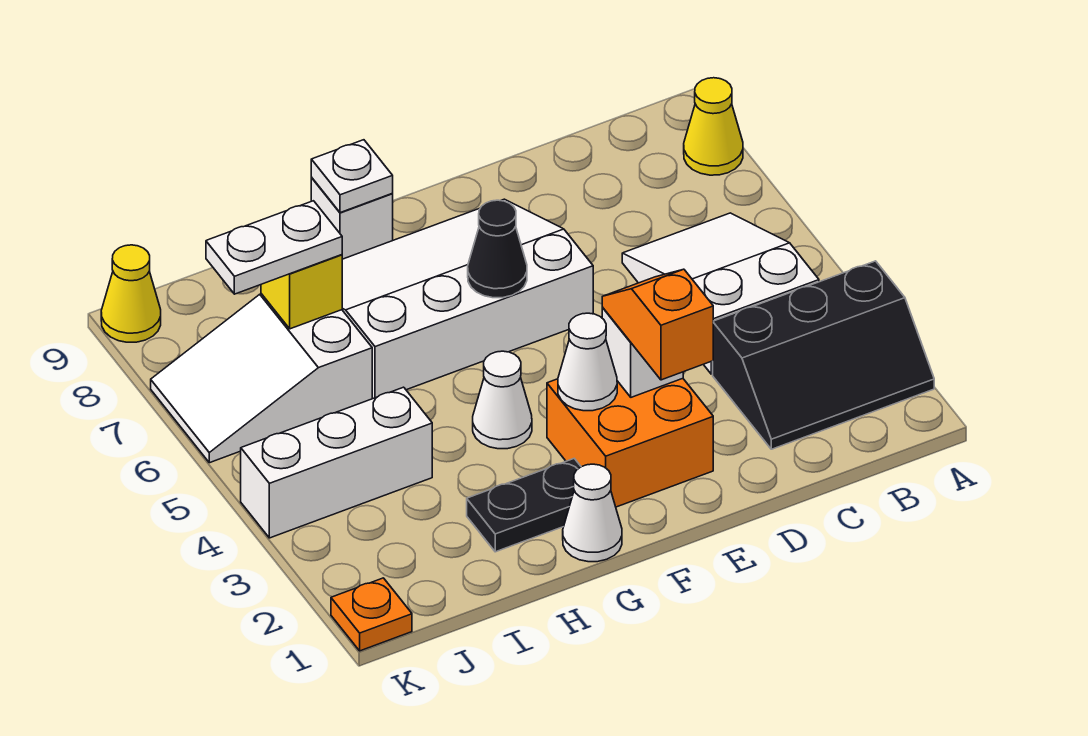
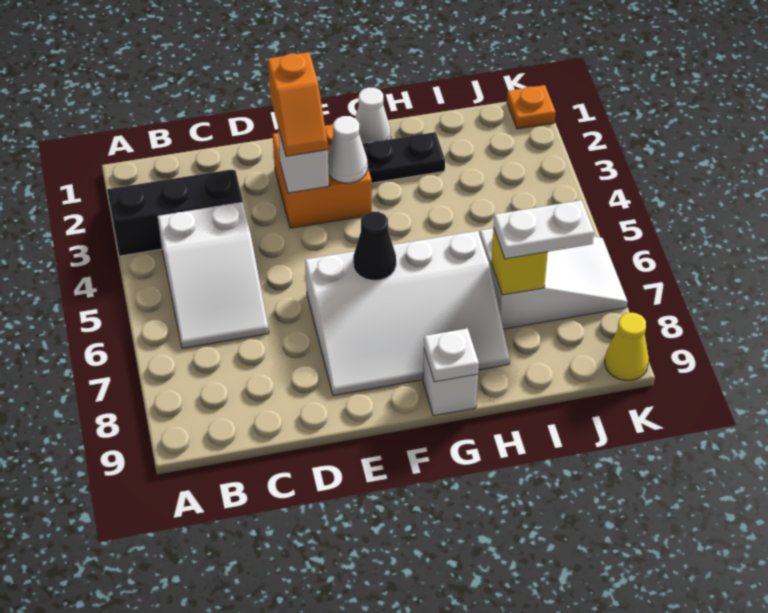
yellow 1x1 cone [684,78,743,175] -> none
white 1x1 cone [473,351,532,449] -> none
white 1x3 brick [241,387,432,538] -> none

